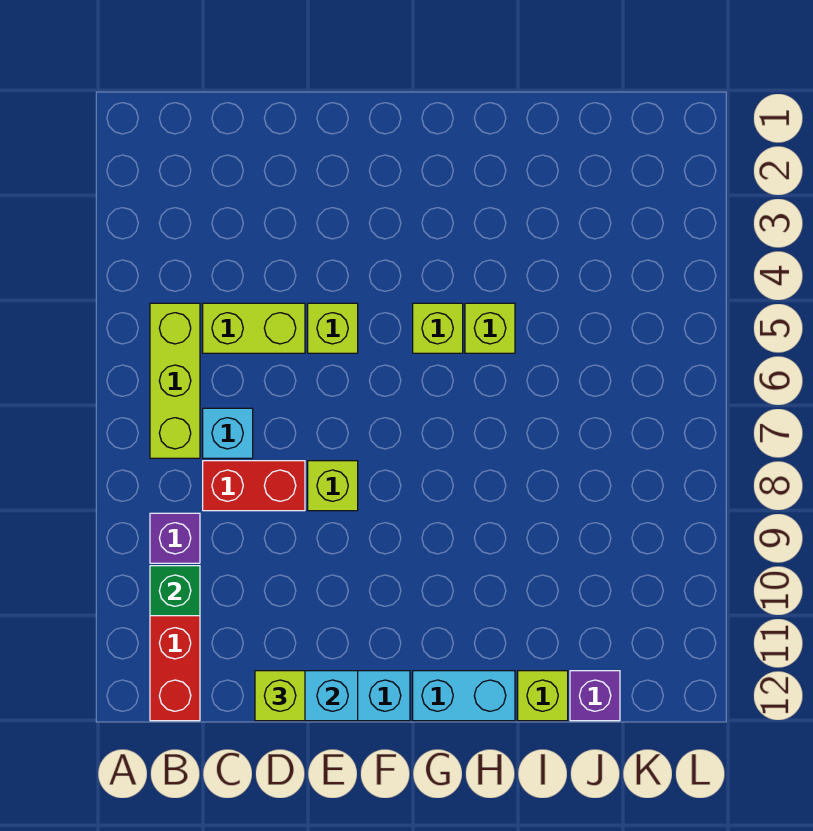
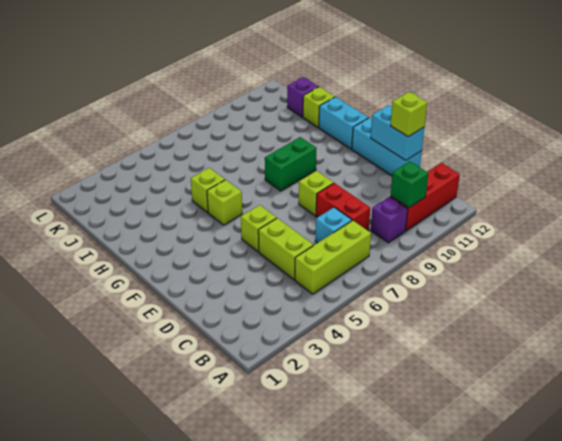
none -> green 1x2 brick [265,137,316,191]

